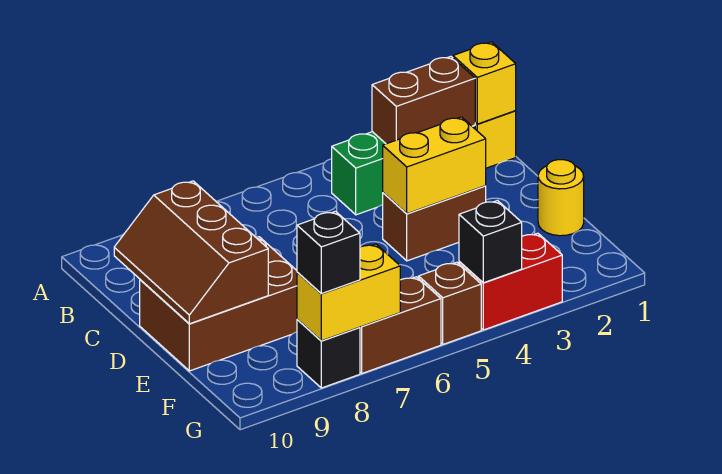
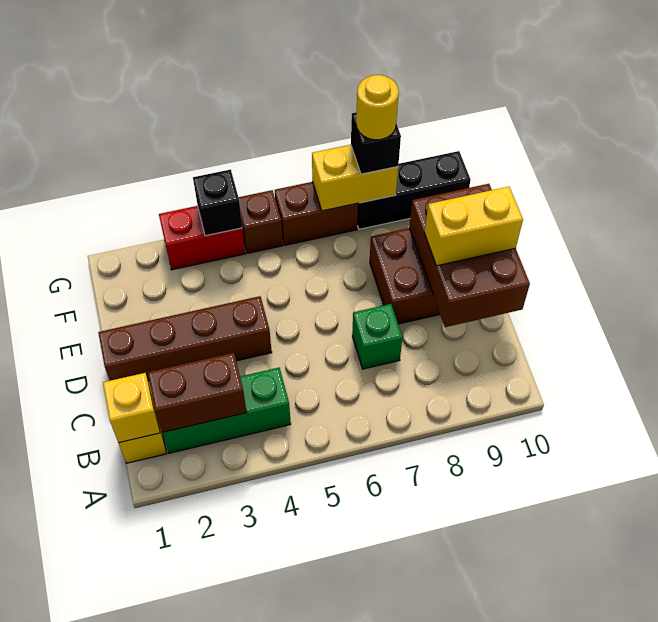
none -> green 1x1 brick [352,304,402,369]
brown 2x3 slope [114,181,268,324] -> brown 2x3 brick [409,184,530,327]
brown 1x2 brick [383,186,486,261] -> brown 1x4 brick [98,296,272,381]
yellow 1x2 brick [383,117,486,214] -> yellow 1x2 brick moved to [425,187,523,266]
yellow 1x1 round brick [538,160,584,236] -> yellow 1x1 round brick moved to [356,75,399,140]
black 1x1 brick [297,319,360,388] -> black 1x3 brick [357,151,471,229]

